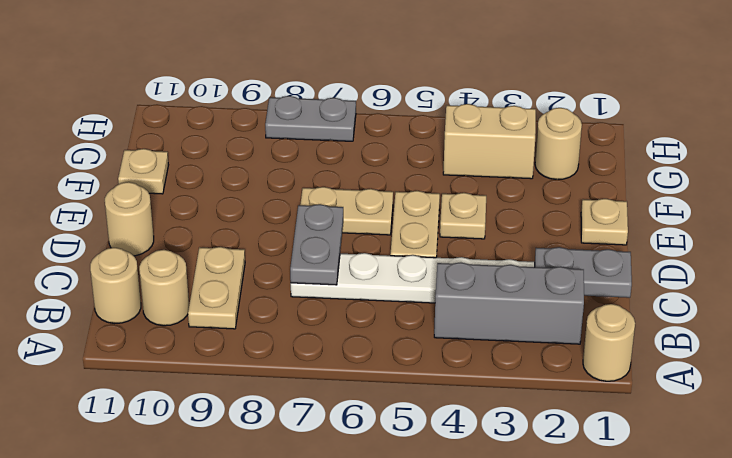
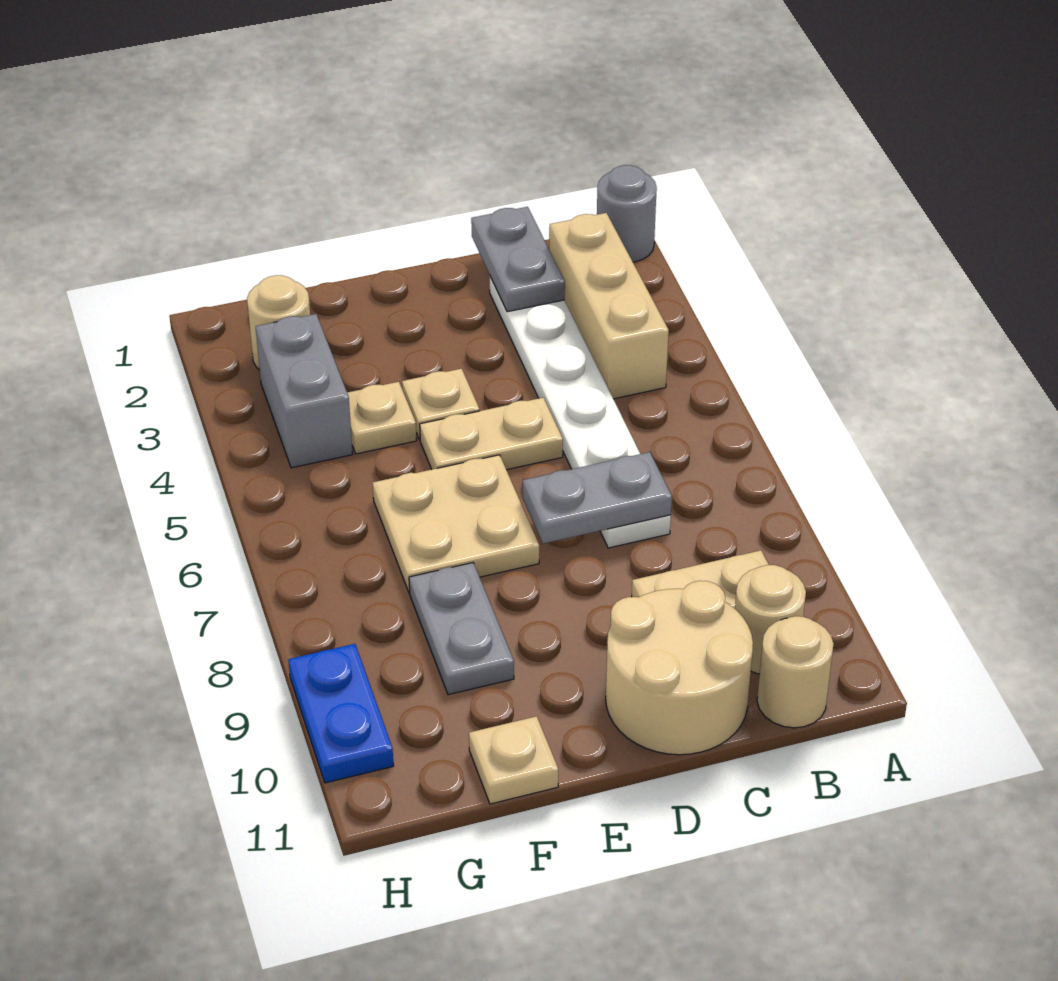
tan 1x1 round brick [583,304,635,381] -> grey 1x1 round brick [597,165,657,262]
grey 1x3 brick [434,262,584,344] -> tan 1x3 brick [549,213,669,399]
tan 1x1 round brick [105,182,154,256] -> tan 2x2 round brick [606,581,753,755]
tan 1x1 plate [581,199,628,245] -> tan 1x1 plate moved to [347,382,417,454]
tan 1x2 plate [300,187,393,235] -> tan 2x2 plate [373,455,539,593]
tan 1x2 brick [443,104,536,179] -> grey 1x2 brick [256,314,353,468]
grey 1x2 plate [265,96,356,141] -> grey 1x2 plate moved to [409,563,514,695]
none -> blue 1x2 plate [288,644,394,783]

